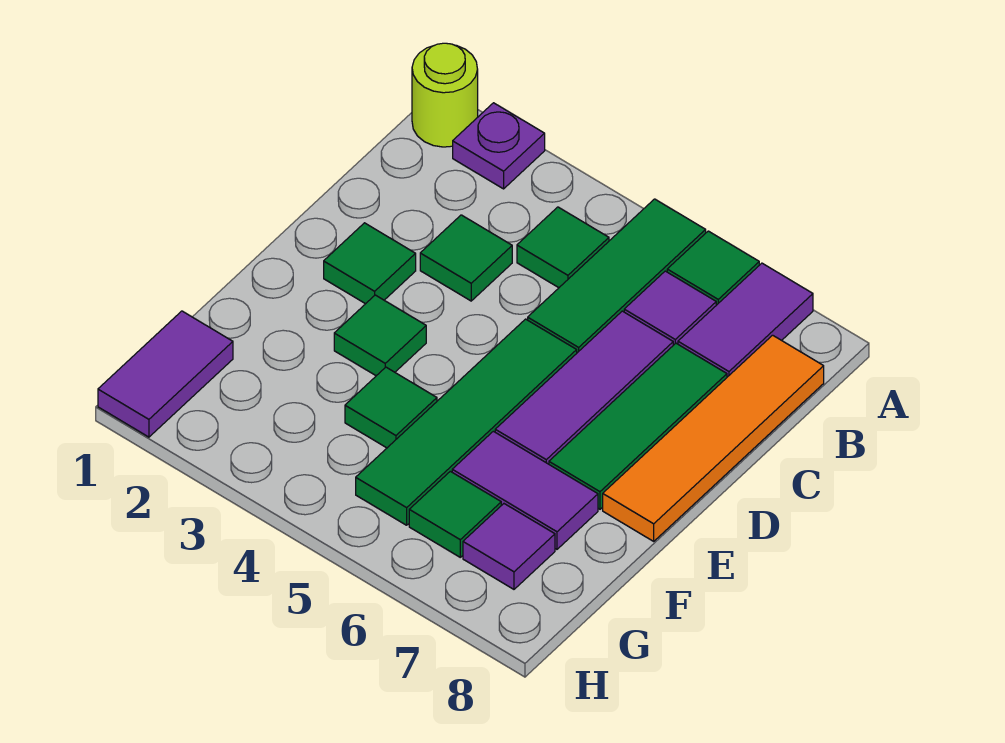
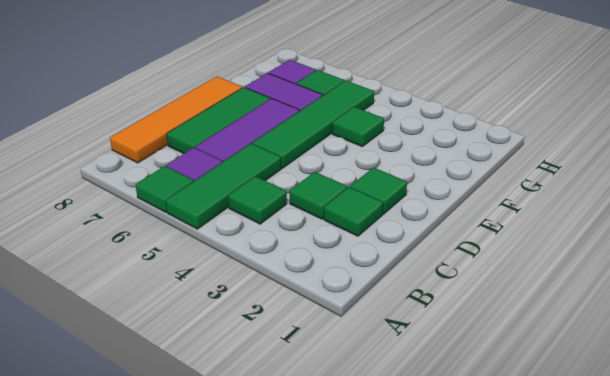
lime 1x1 round brick [412,43,478,147] -> none
purple 1x1 plate [453,103,545,189] -> none
purple 1x2 tile [678,263,813,377] -> none
green 1x1 tile [334,295,426,376] -> green 1x1 tile moved to [324,187,383,236]
purple 1x2 tile [98,311,233,437] -> none

